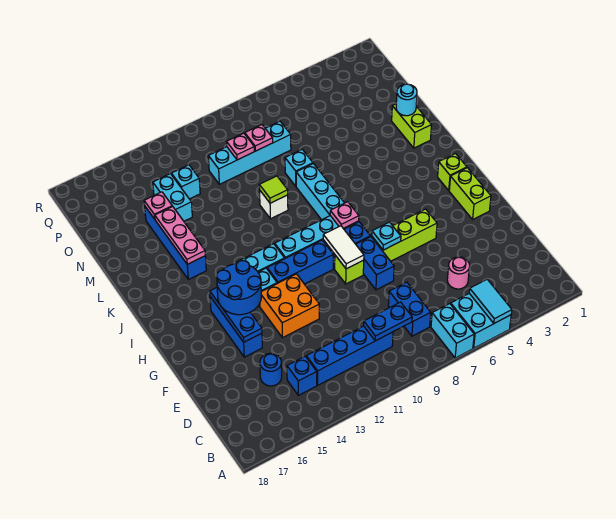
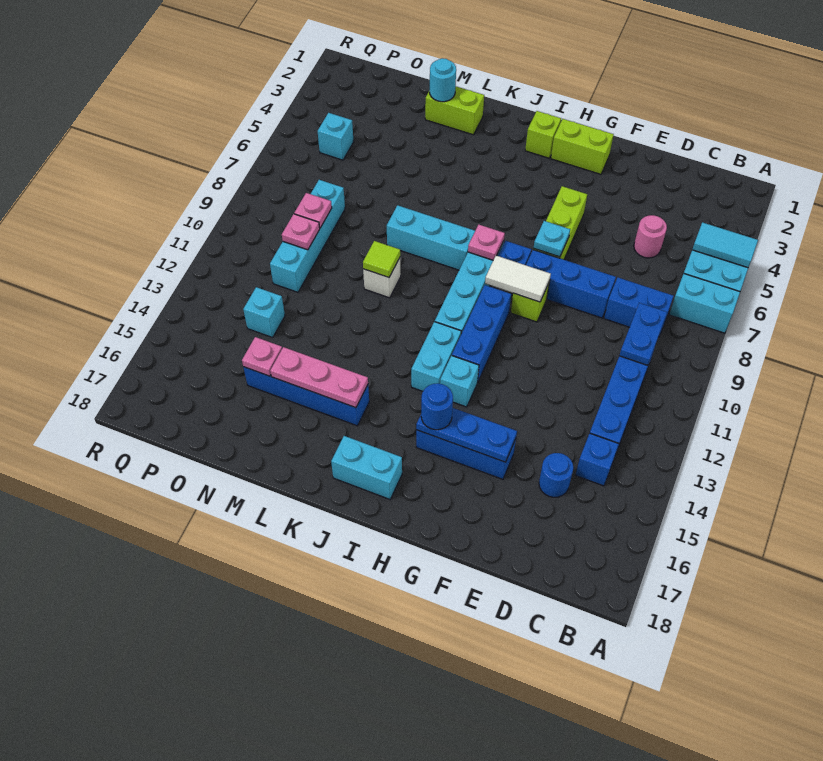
blue 1x2 brick [356,237,394,290] -> blue 1x3 brick [526,250,616,318]
orange 2x2 brick [260,274,319,338] -> none
blue 2x2 round brick [217,261,261,315] -> blue 1x1 round brick [421,383,453,430]
cyan 1x1 brick [285,149,313,186] -> cyan 1x1 brick moved to [318,113,354,160]
cyan 1x2 brick [153,174,192,221] -> cyan 1x2 brick moved to [331,436,402,499]

